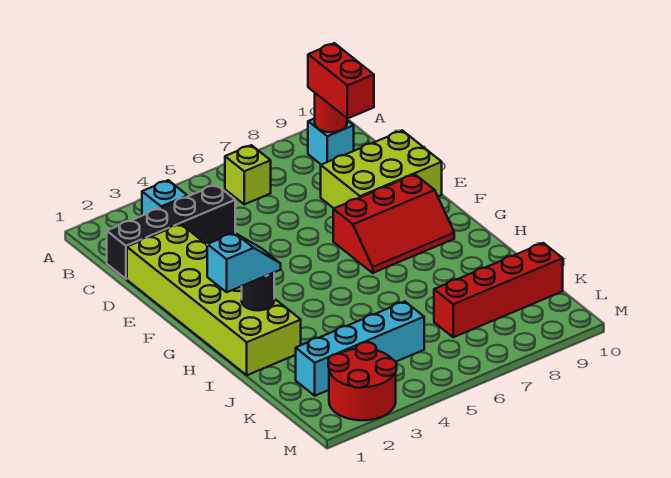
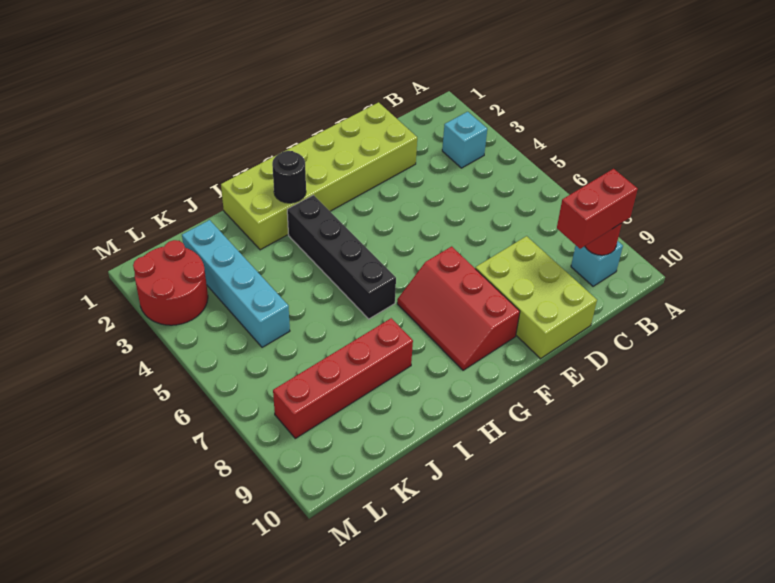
lime 1x1 brick [225,145,271,204] -> none
black 1x4 brick [107,185,235,279] -> black 1x4 brick moved to [287,195,396,319]
cyan 1x2 slope [207,233,281,292] -> none
red 1x4 brick [434,243,563,337] -> red 1x4 brick turned to [273,318,413,438]

